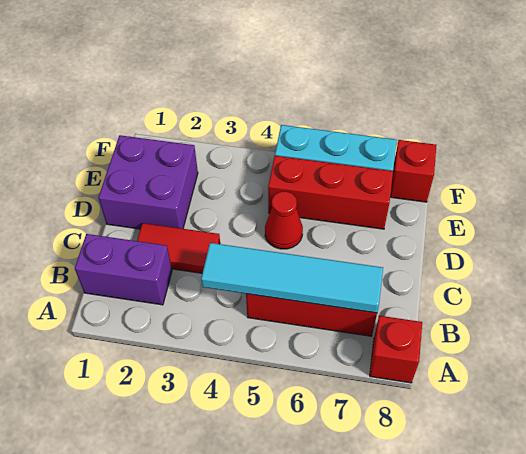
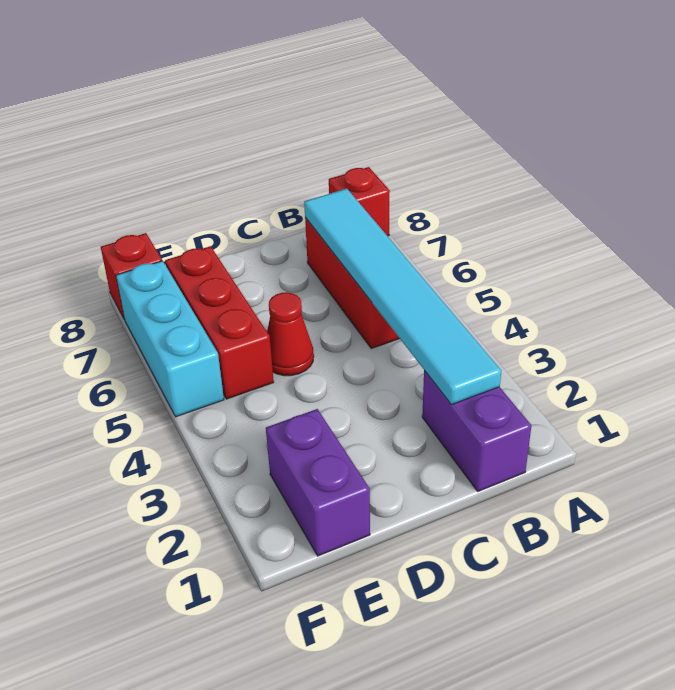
cyan 1x4 tile [201,243,383,313] -> cyan 1x6 tile [304,189,501,405]
red 1x2 tile [137,223,220,273] -> none
purple 2x2 brick [99,135,198,229] -> purple 1x2 brick [266,409,370,556]

